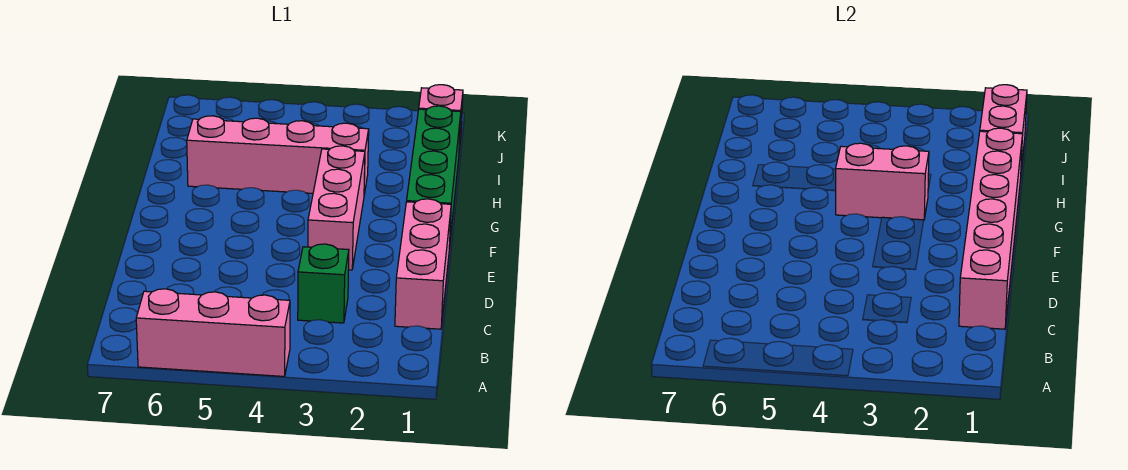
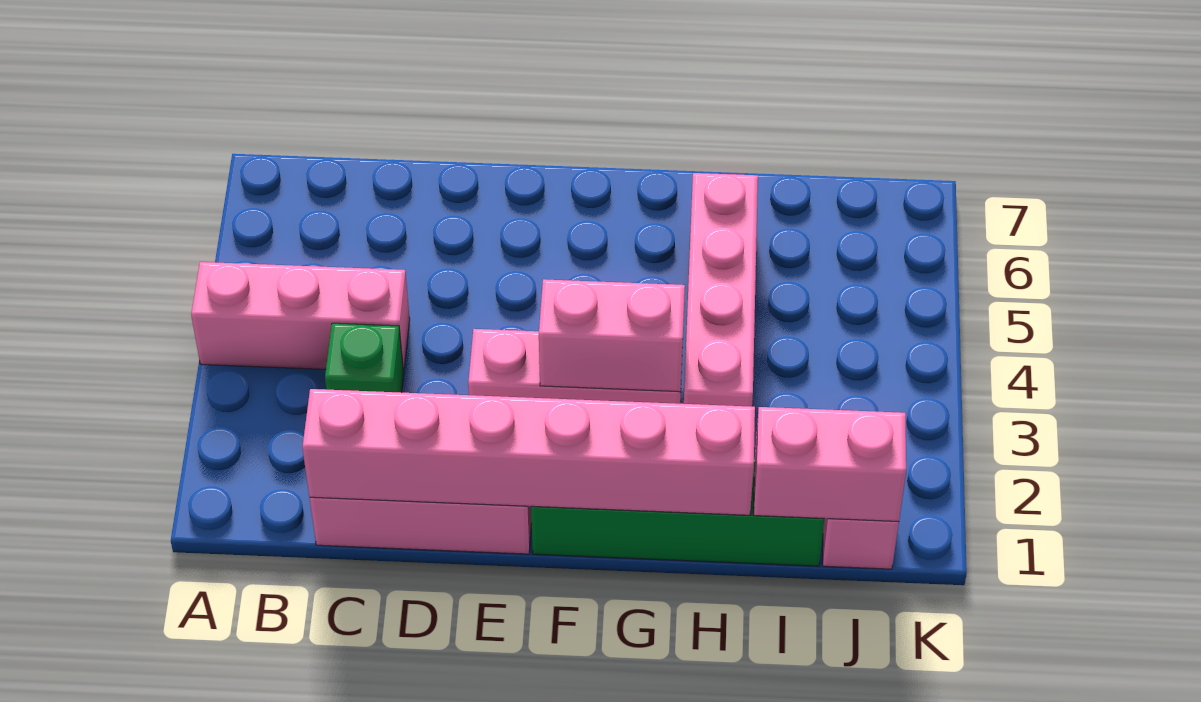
pink 1x3 brick [136,289,290,376] -> pink 1x3 brick turned to [191,262,410,373]
pink 1x2 brick [835,143,929,220] -> pink 1x2 brick turned to [539,279,685,392]

